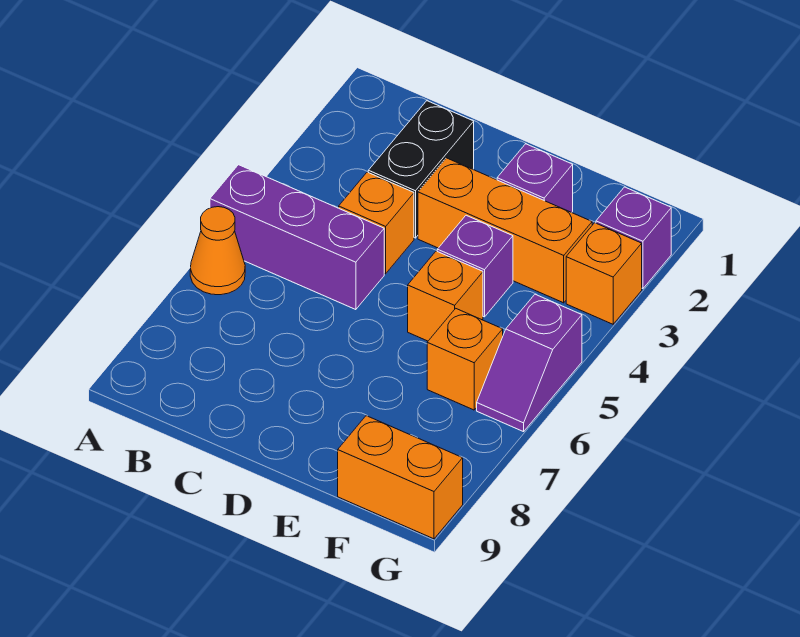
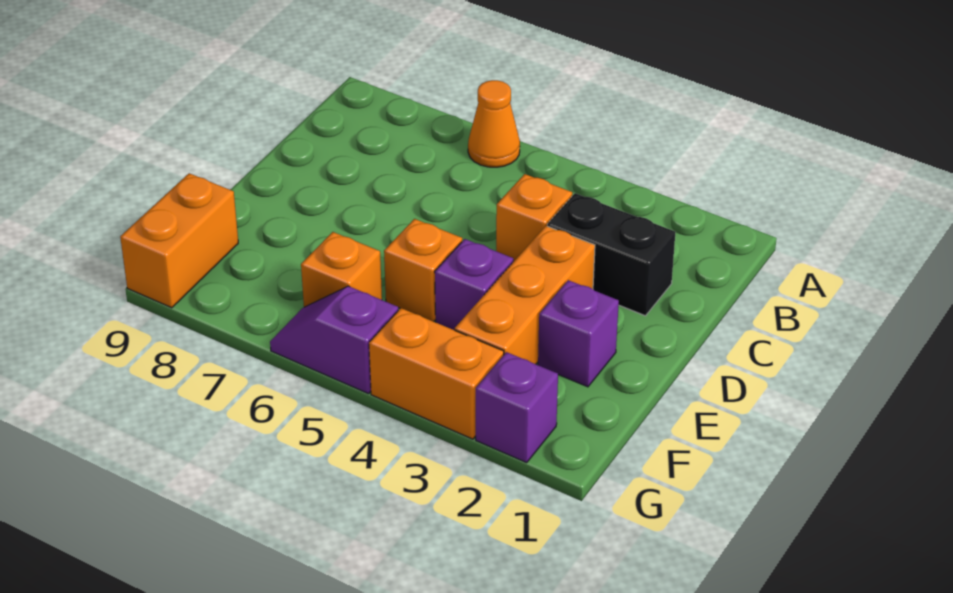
purple 1x3 brick [210,165,384,310] -> none
orange 1x1 brick [566,223,642,324] -> orange 1x2 brick [369,308,504,439]

